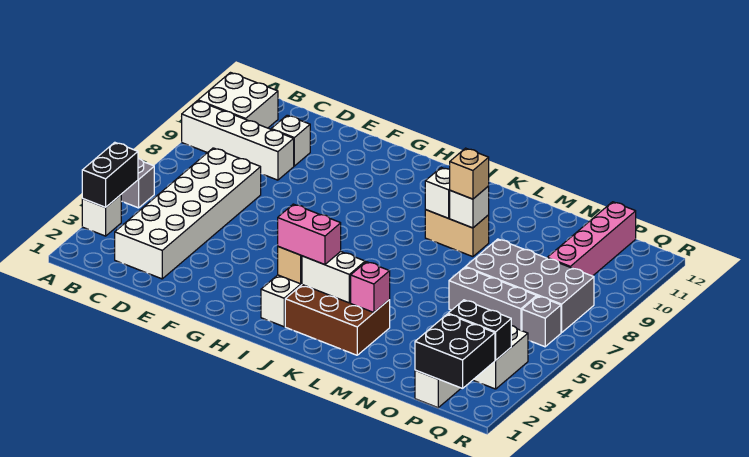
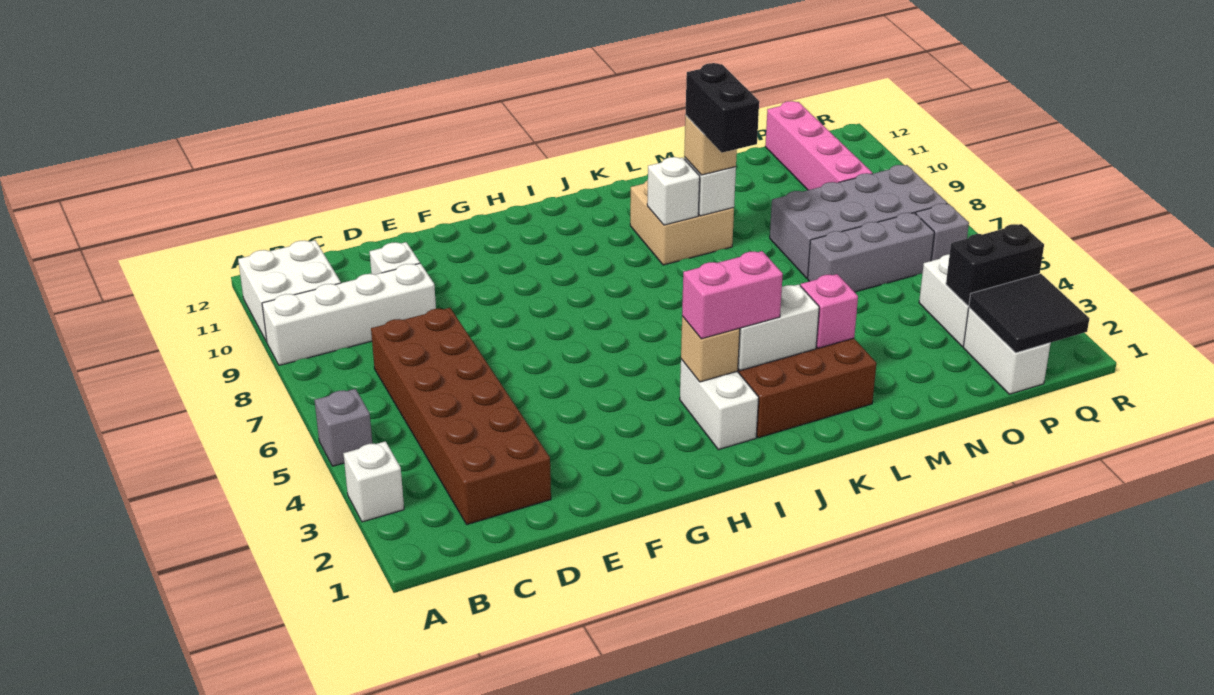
black 1x2 brick [82,142,138,207] -> black 1x2 brick moved to [685,63,759,153]
white 2x6 brick [115,148,261,279] -> brown 2x6 brick [371,308,551,524]
tan 1x2 brick [425,210,489,257] -> tan 2x2 brick [630,180,734,265]
black 2x2 brick [415,314,495,388] -> black 2x2 tile [969,274,1089,353]

